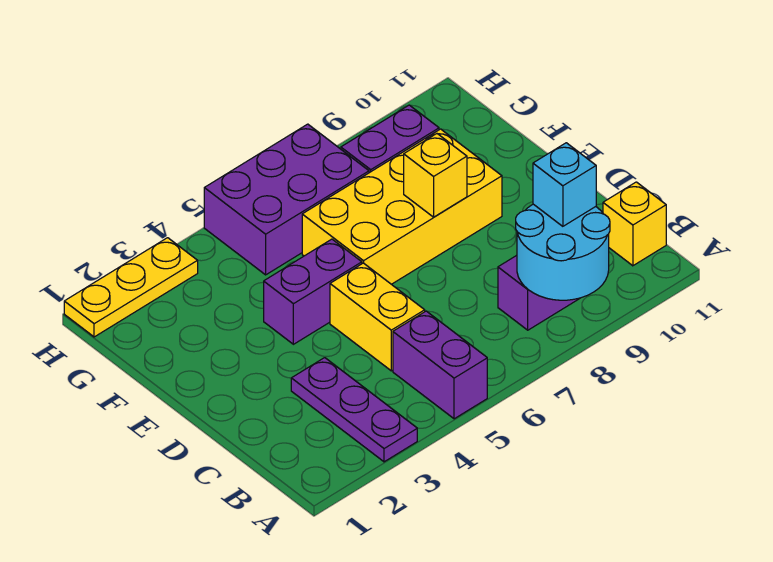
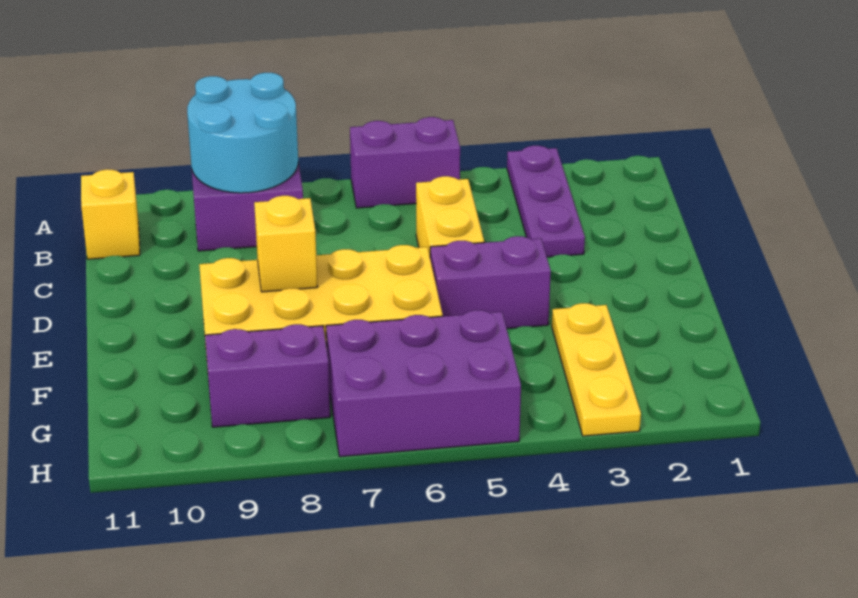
purple 1x2 brick [393,311,487,419] -> purple 1x2 brick turned to [350,117,460,208]
cyan 1x1 brick [533,143,596,226] -> none
yellow 1x3 plate [64,238,198,337] -> yellow 1x3 plate turned to [552,303,641,436]

